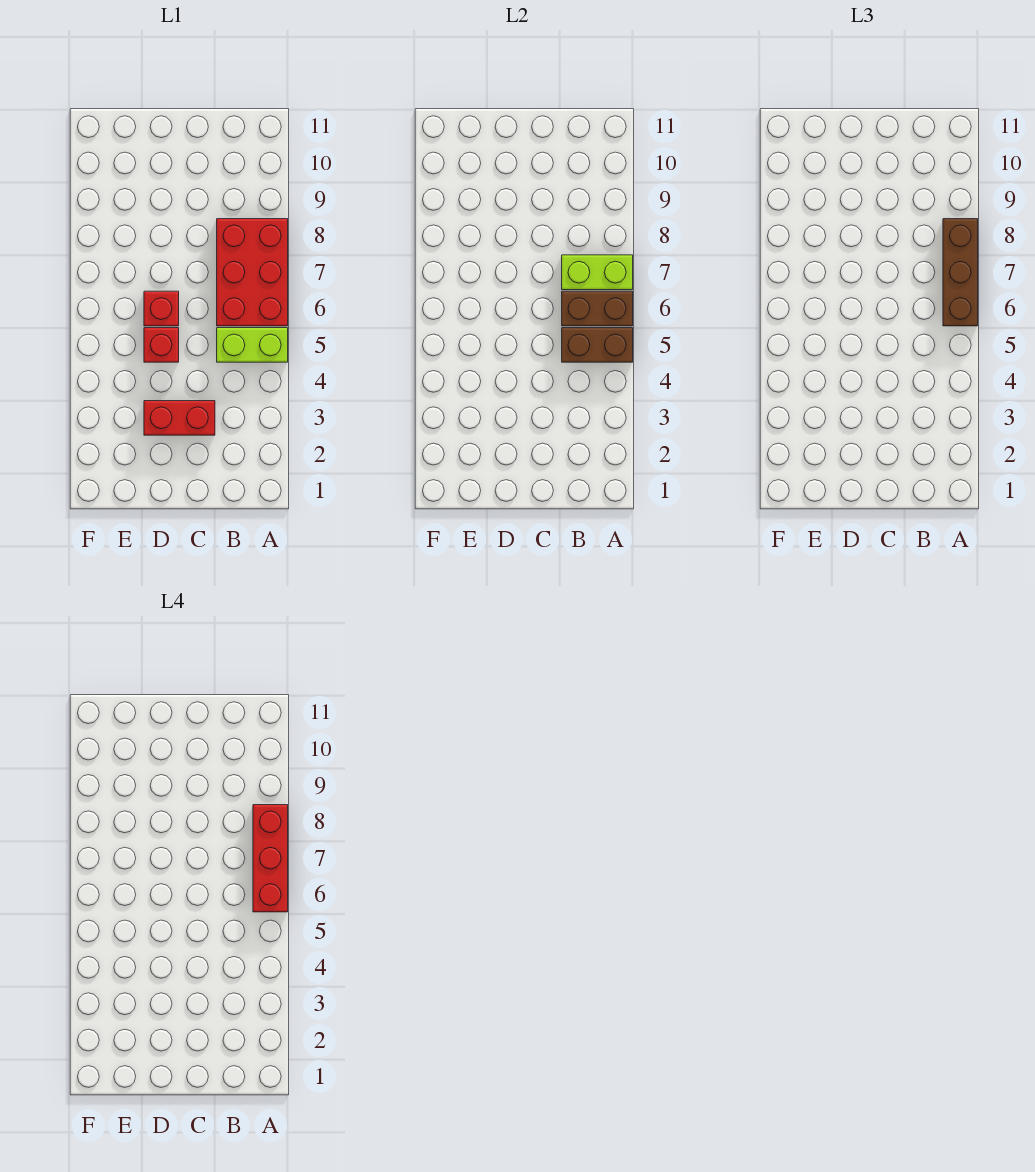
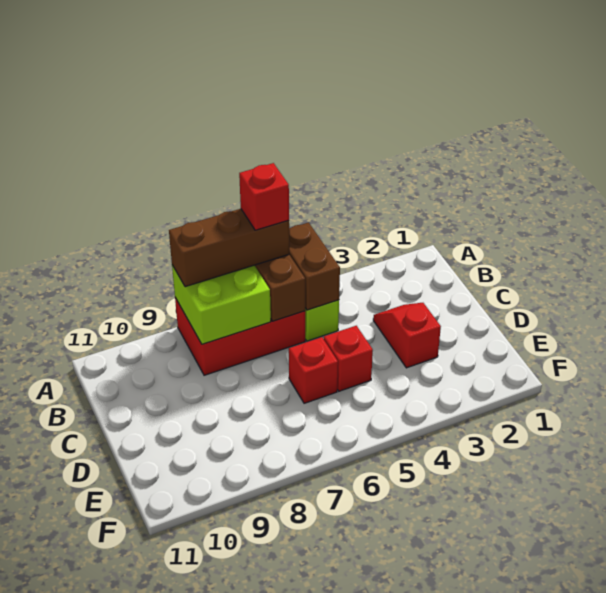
red 1x3 brick [253,805,288,912] -> red 1x1 brick [239,163,289,230]
lime 1x2 brick [562,255,633,290] -> lime 2x2 brick [172,265,271,344]
red 1x2 brick [144,401,215,435] -> red 1x2 slope [373,303,441,368]

